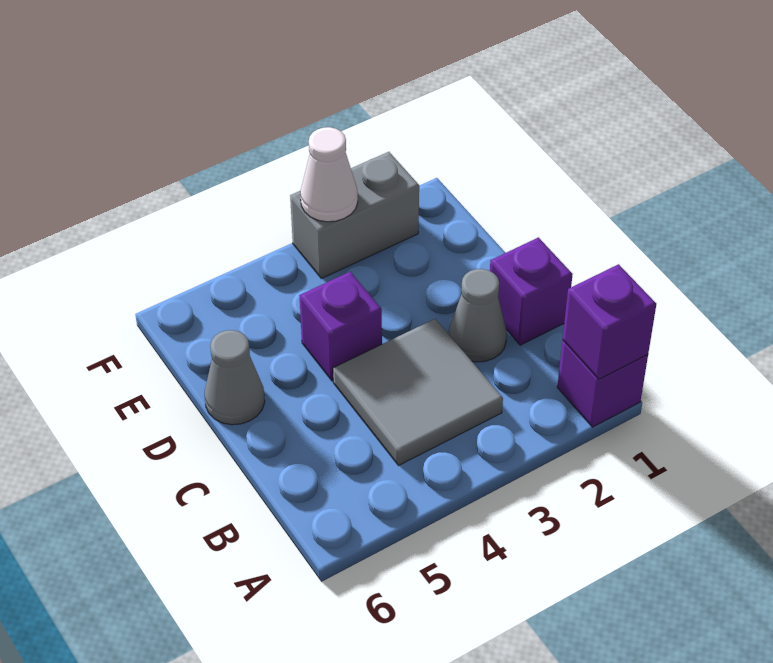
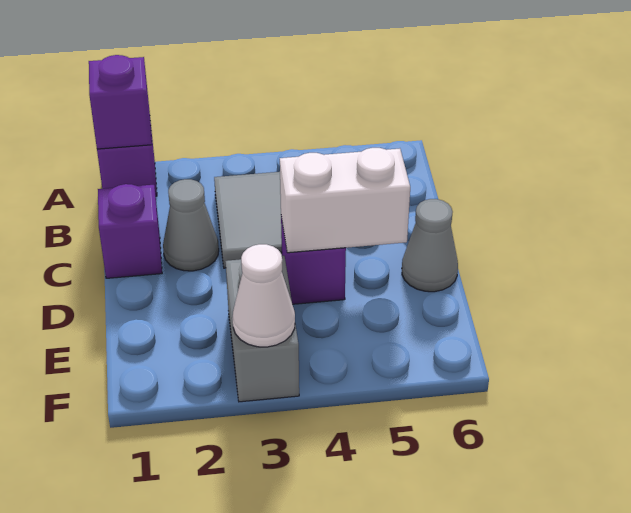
none -> white 1x2 brick [280,148,410,253]
grey 1x2 brick [290,152,419,278] -> grey 1x2 brick turned to [225,256,299,402]

